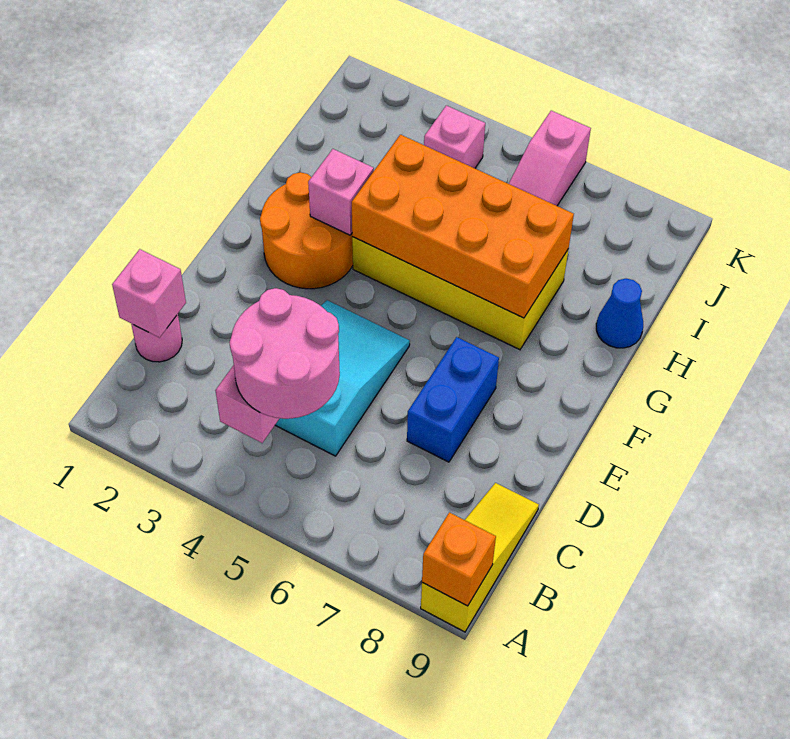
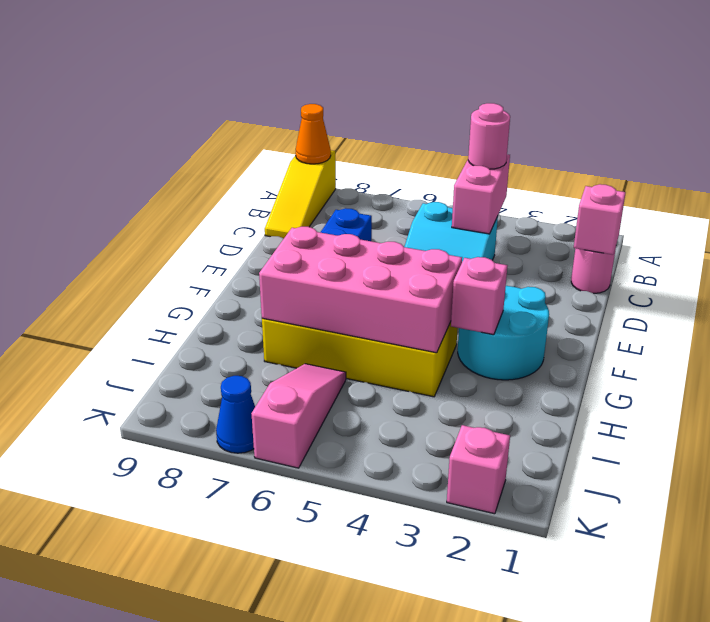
orange 1x1 brick [422,512,496,606] -> orange 1x1 cone [296,104,331,164]
pink 2x2 round brick [229,288,340,419] -> pink 1x1 round brick [468,103,510,169]
orange 2x2 round brick [260,172,353,289] -> cyan 2x2 round brick [458,286,549,380]
orange 2x4 brick [352,135,574,318] -> pink 2x4 brick [259,227,462,353]
blue 1x1 cone [596,279,643,348] -> blue 1x1 cone moved to [216,376,255,453]
pink 1x1 brick [424,105,485,168] -> pink 1x1 brick moved to [447,425,510,514]

